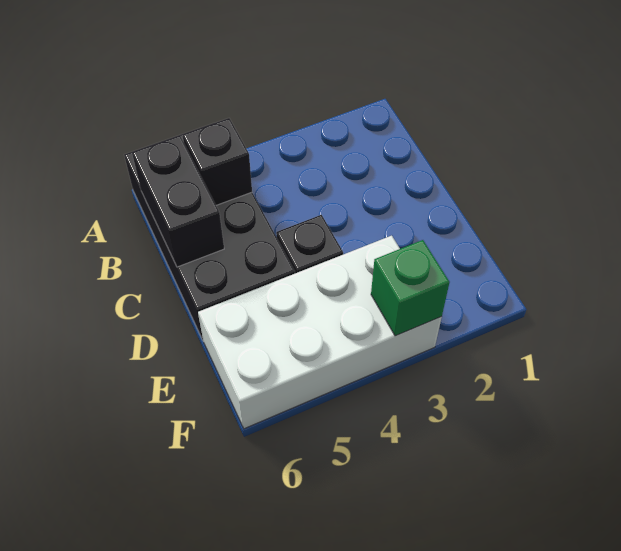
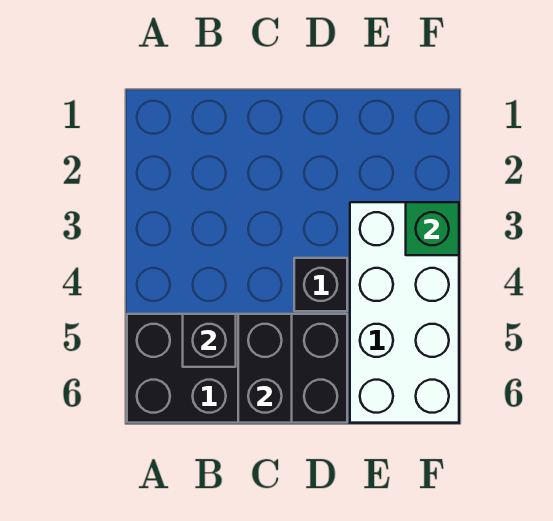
black 1x2 brick [132,135,224,267] -> black 1x2 brick turned to [238,314,292,423]

